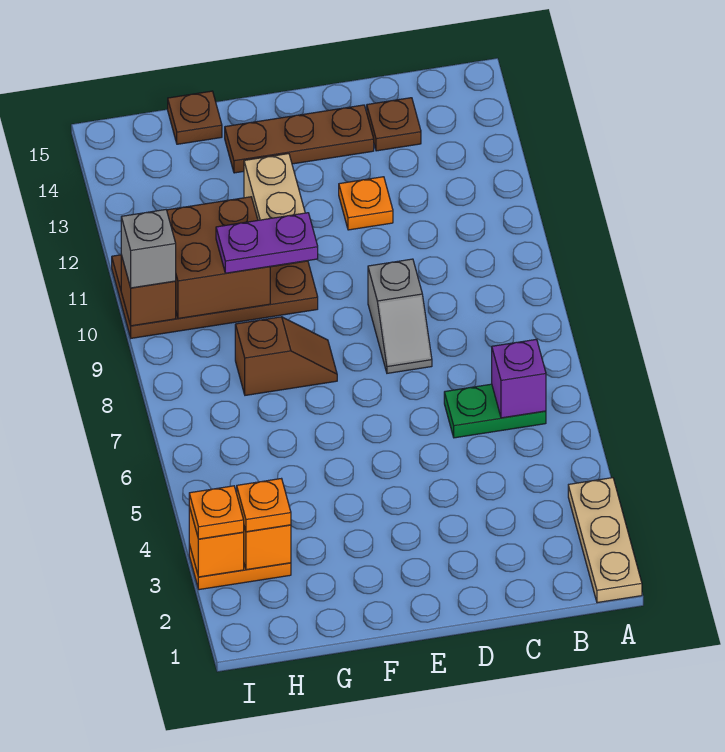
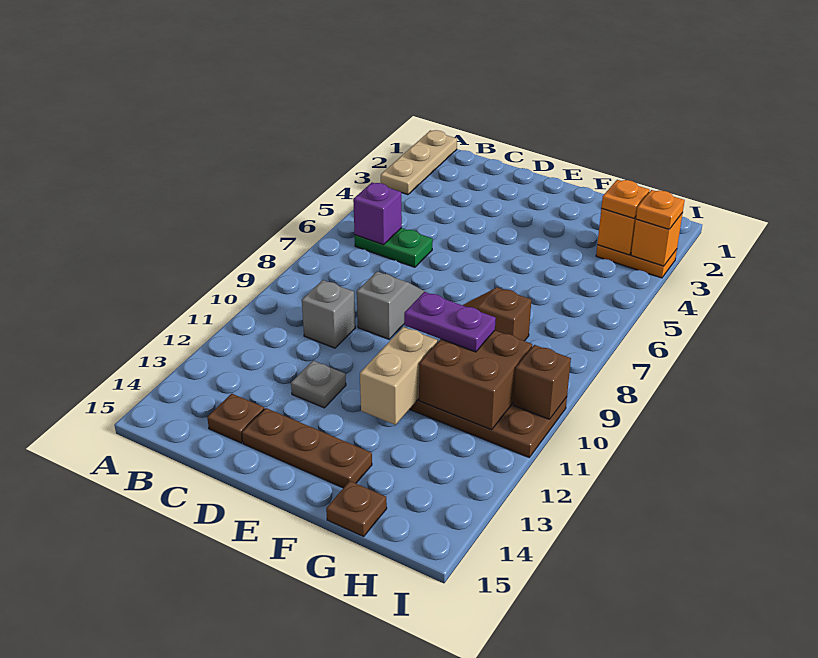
orange 1x1 plate [339,177,393,230] -> grey 1x1 plate [291,361,346,408]
grey 1x1 brick [121,210,176,288] -> grey 1x1 brick moved to [302,280,355,348]

